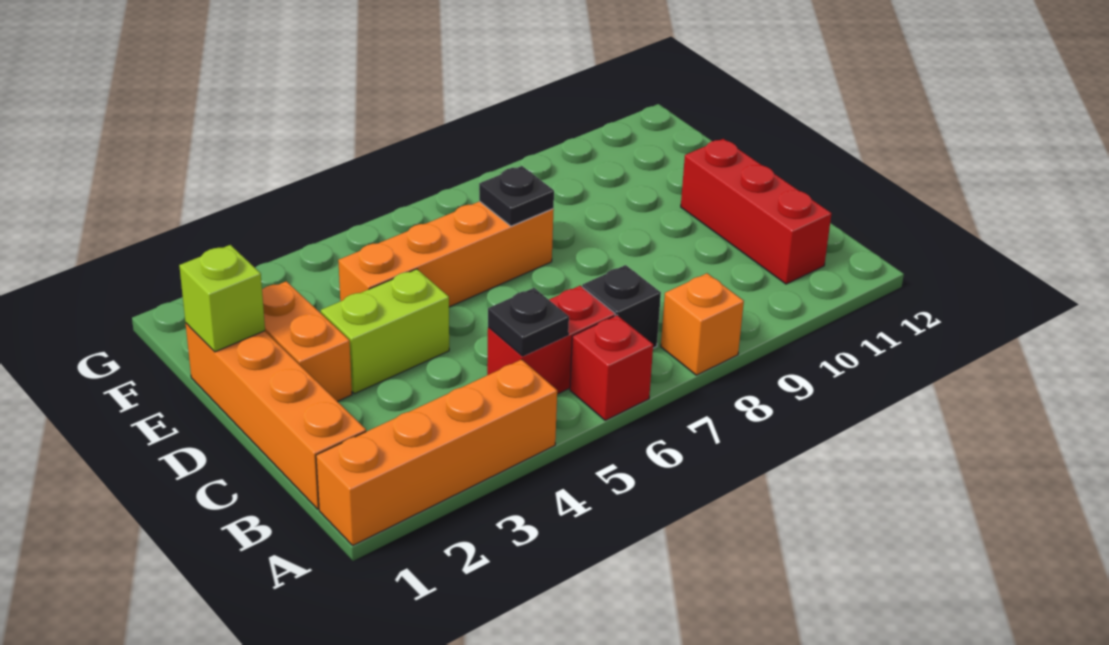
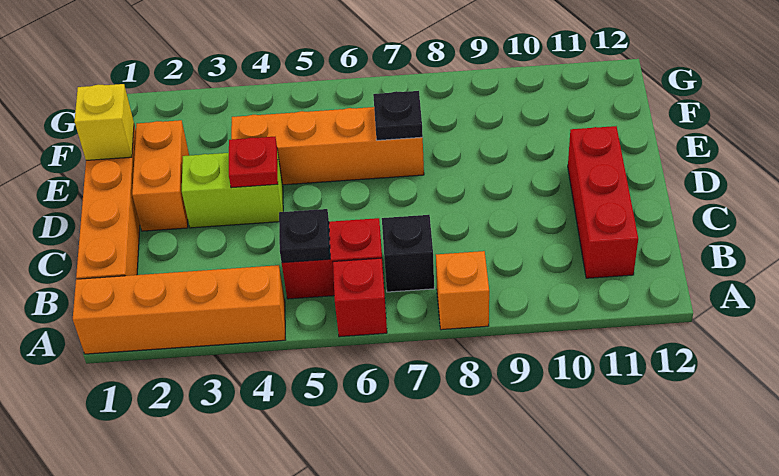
none -> red 1x1 plate [229,137,278,188]
lime 1x1 brick [179,245,265,352] -> yellow 1x1 brick [74,84,134,160]

